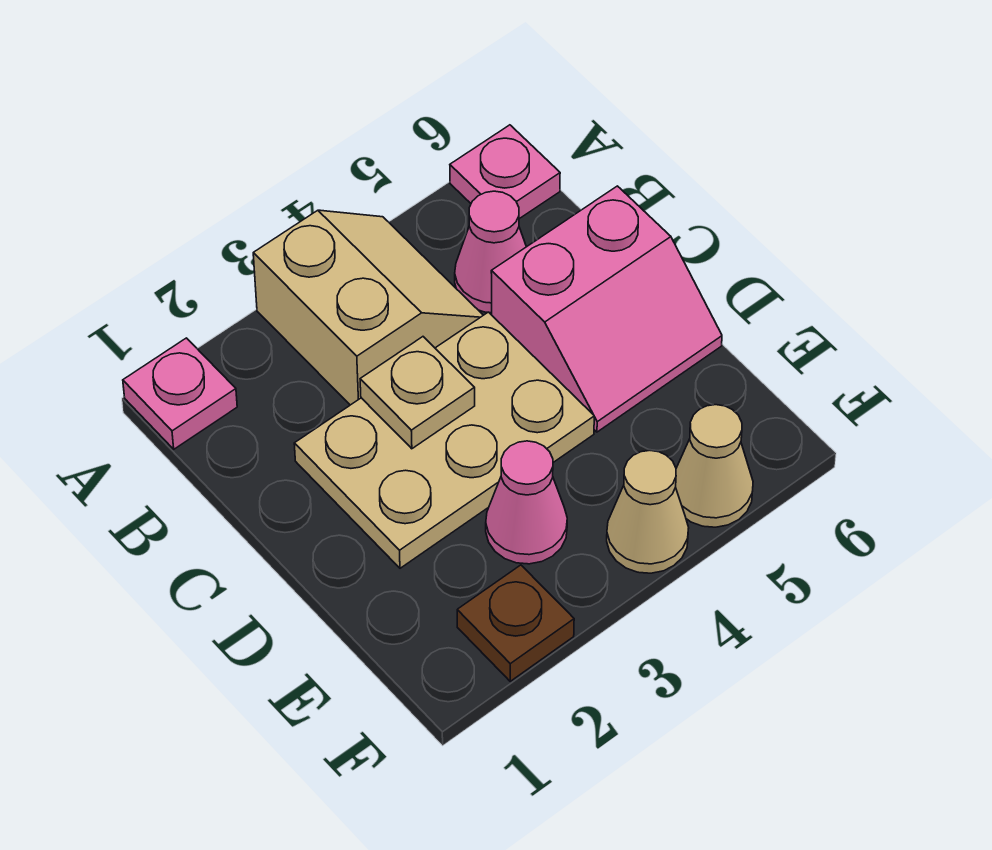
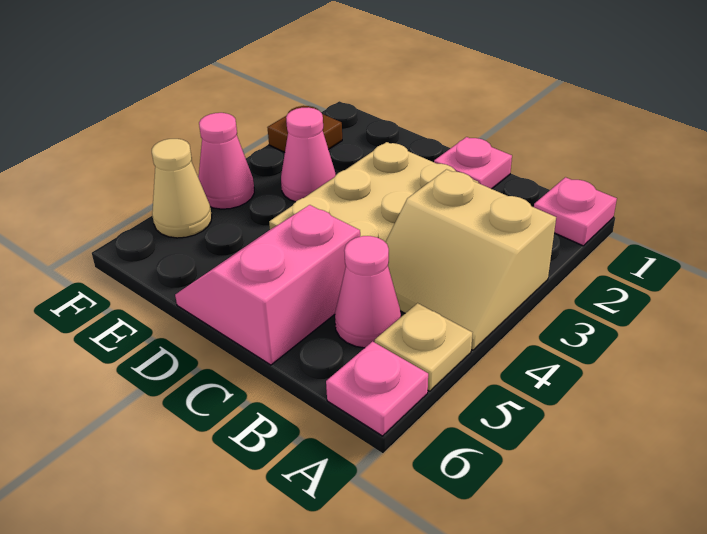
none -> pink 1x1 plate [434,137,512,189]
tan 1x1 plate [360,337,475,449] -> tan 1x1 plate moved to [375,303,472,391]
tan 1x1 cone [607,451,689,573] -> pink 1x1 cone [198,113,254,209]

